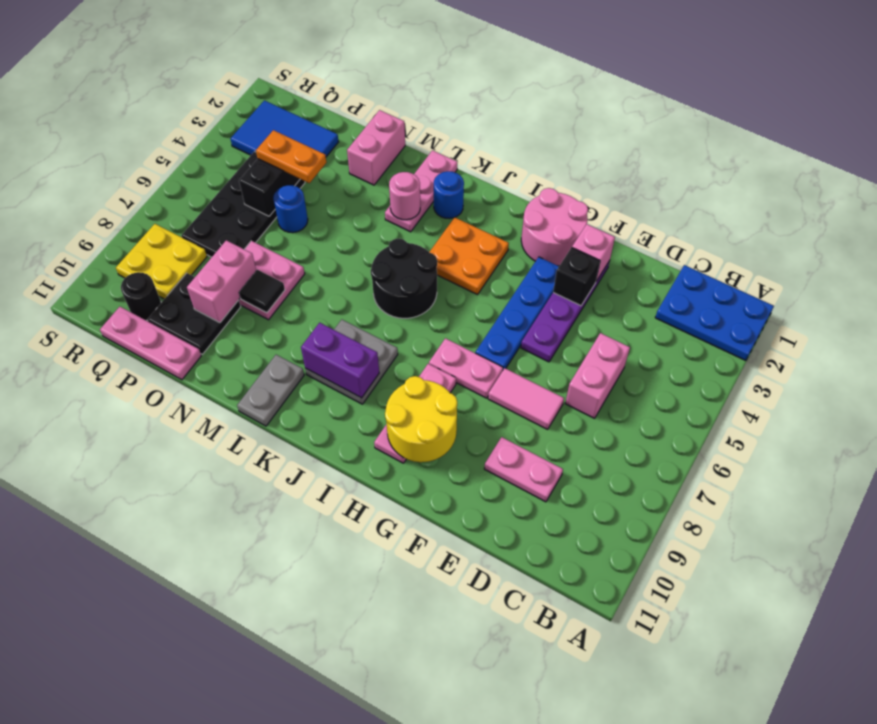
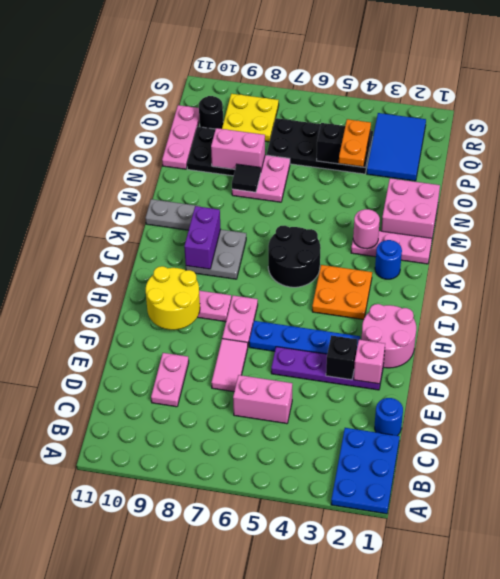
pink 1x2 brick [347,110,405,185] -> pink 2x2 brick [381,178,440,238]
blue 1x1 round brick [273,185,308,233] -> blue 1x1 round brick moved to [375,398,403,436]

